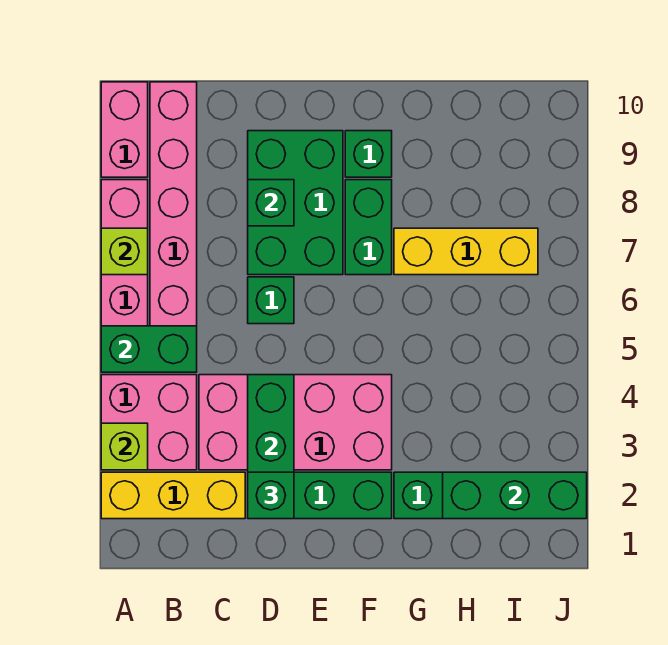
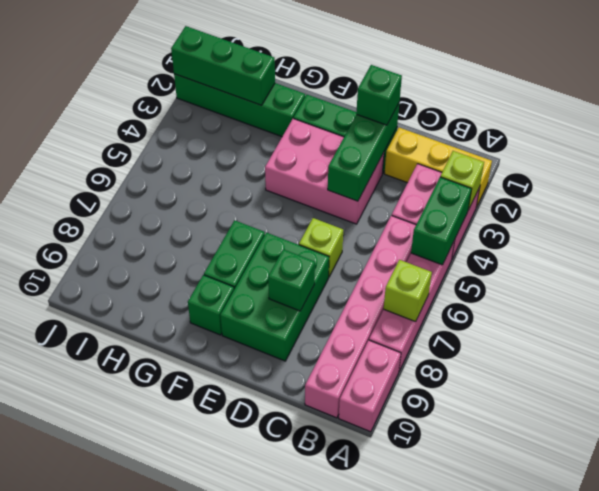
green 1x2 brick [101,326,197,372] -> green 1x2 brick turned to [411,177,471,265]
pink 2x4 brick [199,375,392,470] -> pink 2x3 brick [265,118,384,224]
green 1x1 brick [248,277,294,324] -> lime 1x1 brick [299,218,343,276]
yellow 1x3 brick [394,228,538,275] -> none

